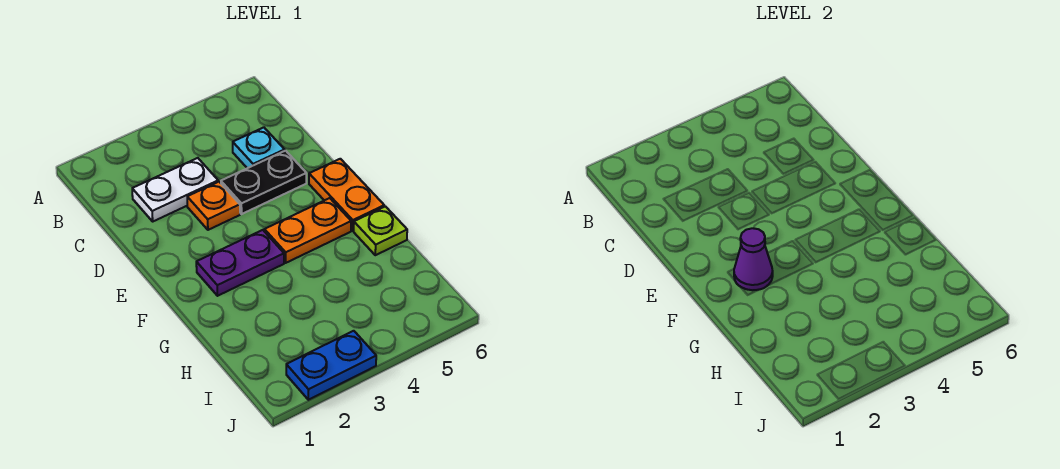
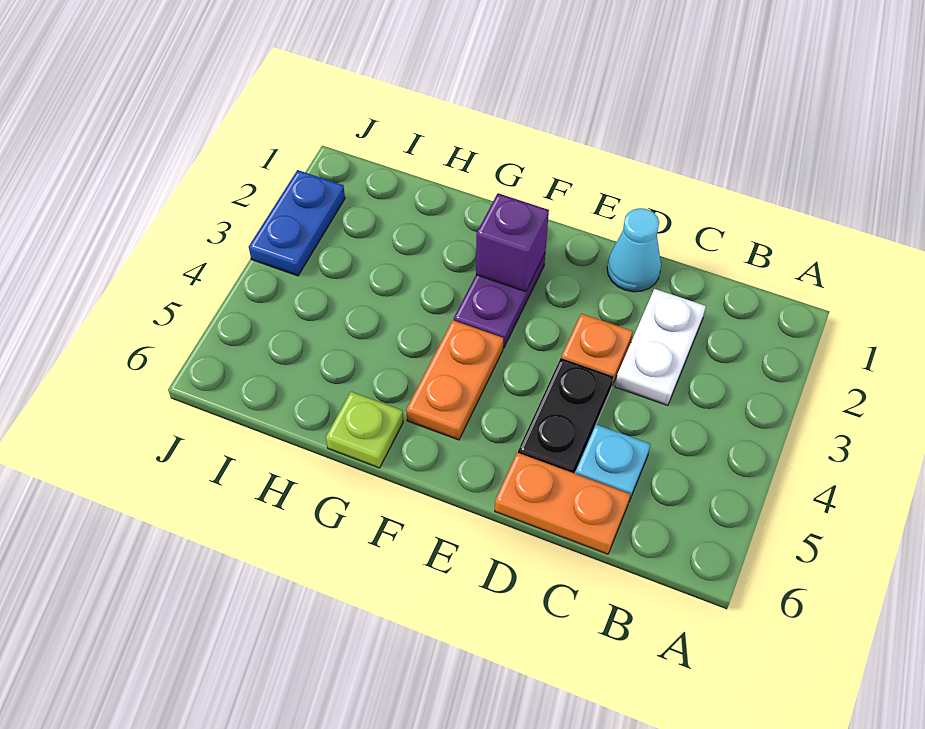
none -> cyan 1x1 cone [607,208,661,292]
orange 1x2 plate [309,159,384,231] -> orange 1x2 plate moved to [495,453,630,554]
purple 1x1 cone [734,228,773,290] -> purple 1x1 brick [476,193,549,292]

